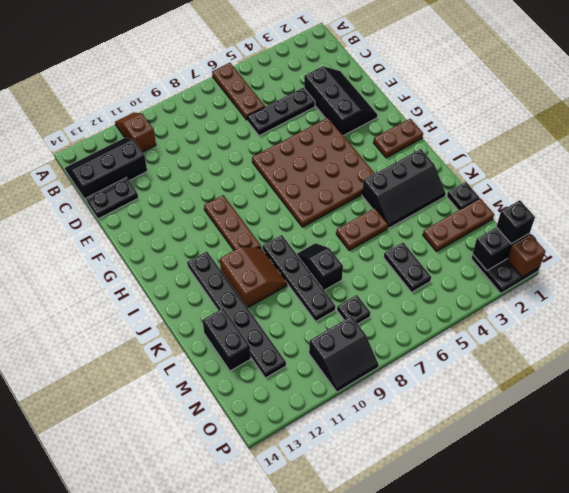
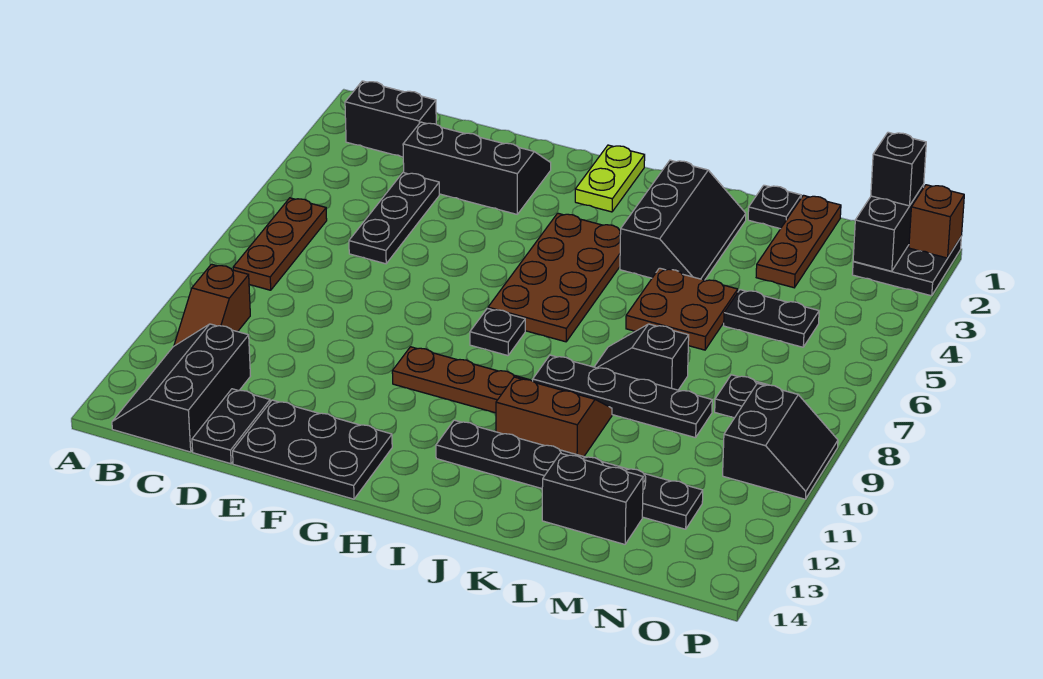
brown 1x3 plate [212,63,265,120] -> brown 1x3 plate turned to [233,198,327,290]
brown 1x2 slope [115,113,156,152] -> brown 1x2 slope turned to [174,264,250,346]
none -> black 1x2 brick [345,81,436,157]
none -> black 2x3 plate [233,400,392,499]
brown 4x4 plate [252,118,375,227] -> brown 2x4 plate [488,213,621,342]
brown 1x2 plate [374,119,423,158] -> lime 1x2 plate [575,145,645,212]
none -> black 1x1 plate [470,308,525,356]
brown 1x2 plate [336,208,388,251] -> brown 2x2 plate [626,268,738,350]

